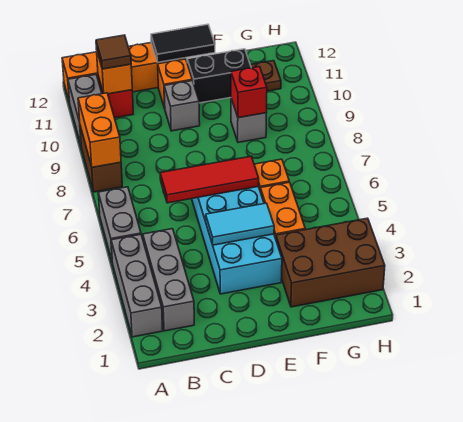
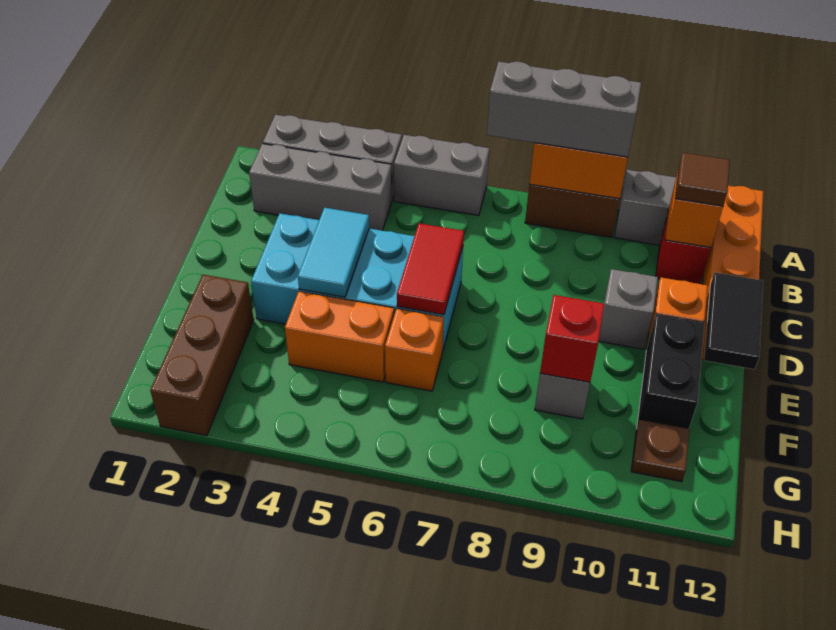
none -> grey 1x3 brick [487,62,641,157]
red 1x3 tile [160,156,259,203] -> red 1x2 tile [397,223,464,315]
brown 2x3 brick [276,218,385,307] -> brown 1x3 brick [150,275,254,436]

